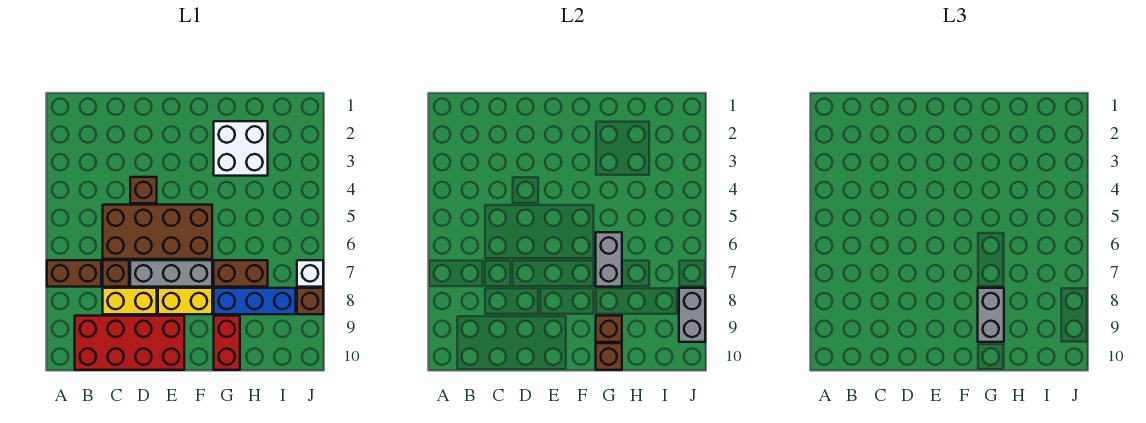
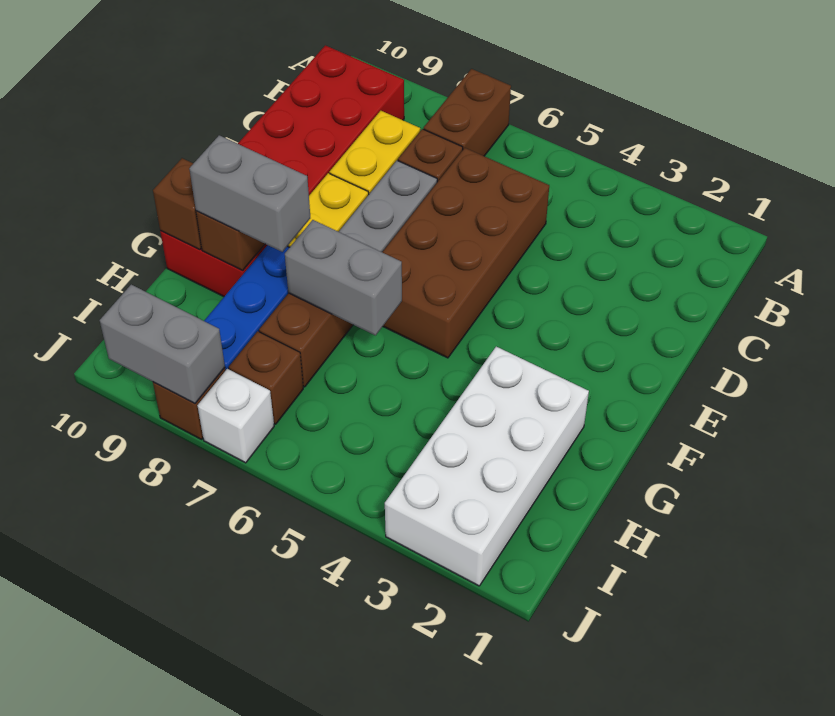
brown 1x1 brick [130,177,157,203] -> brown 1x1 brick moved to [229,331,303,424]
white 2x2 brick [214,121,268,176] -> white 2x4 brick [385,347,589,586]

